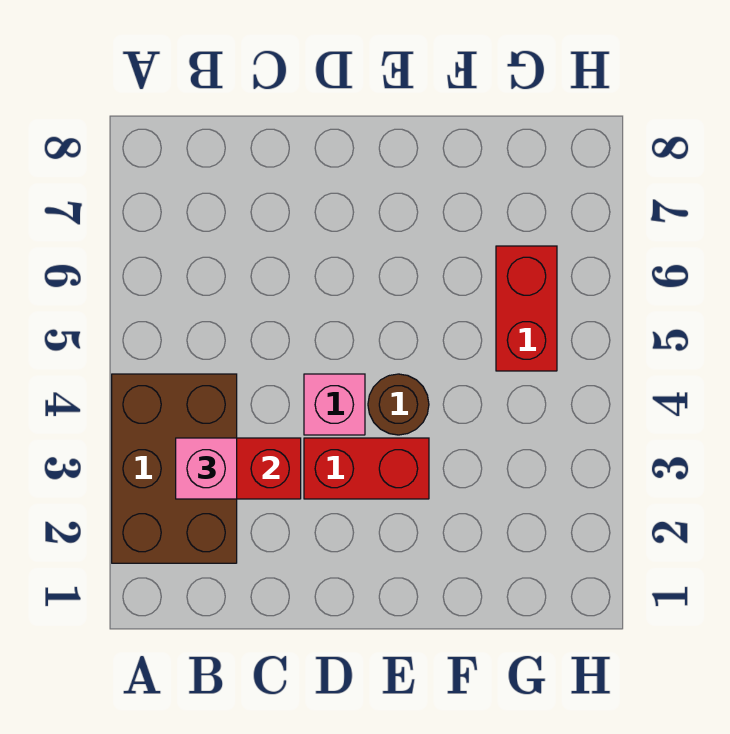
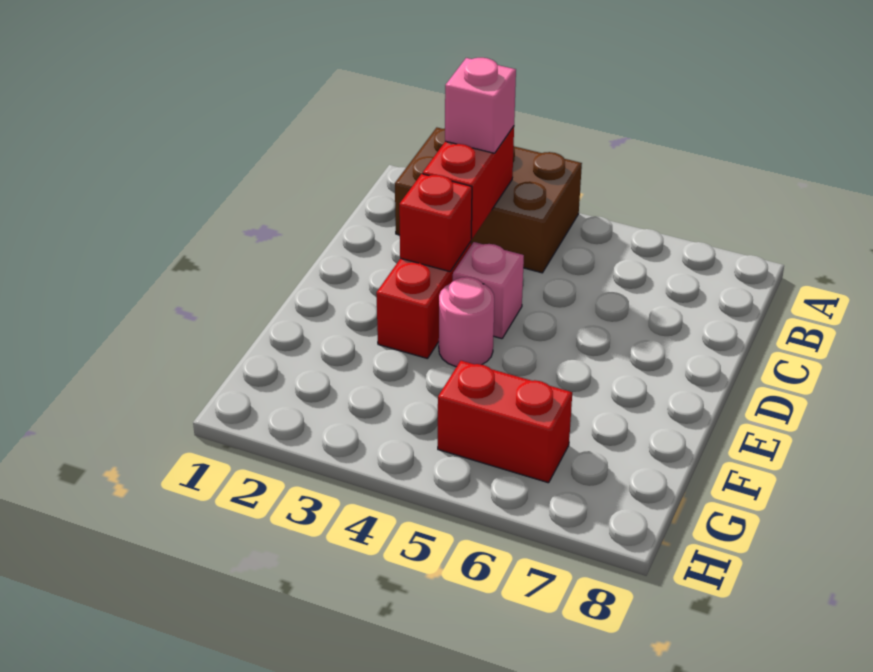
none -> red 1x1 brick [399,174,472,272]
brown 1x1 round brick [368,374,429,435] -> pink 1x1 round brick [439,277,494,367]

